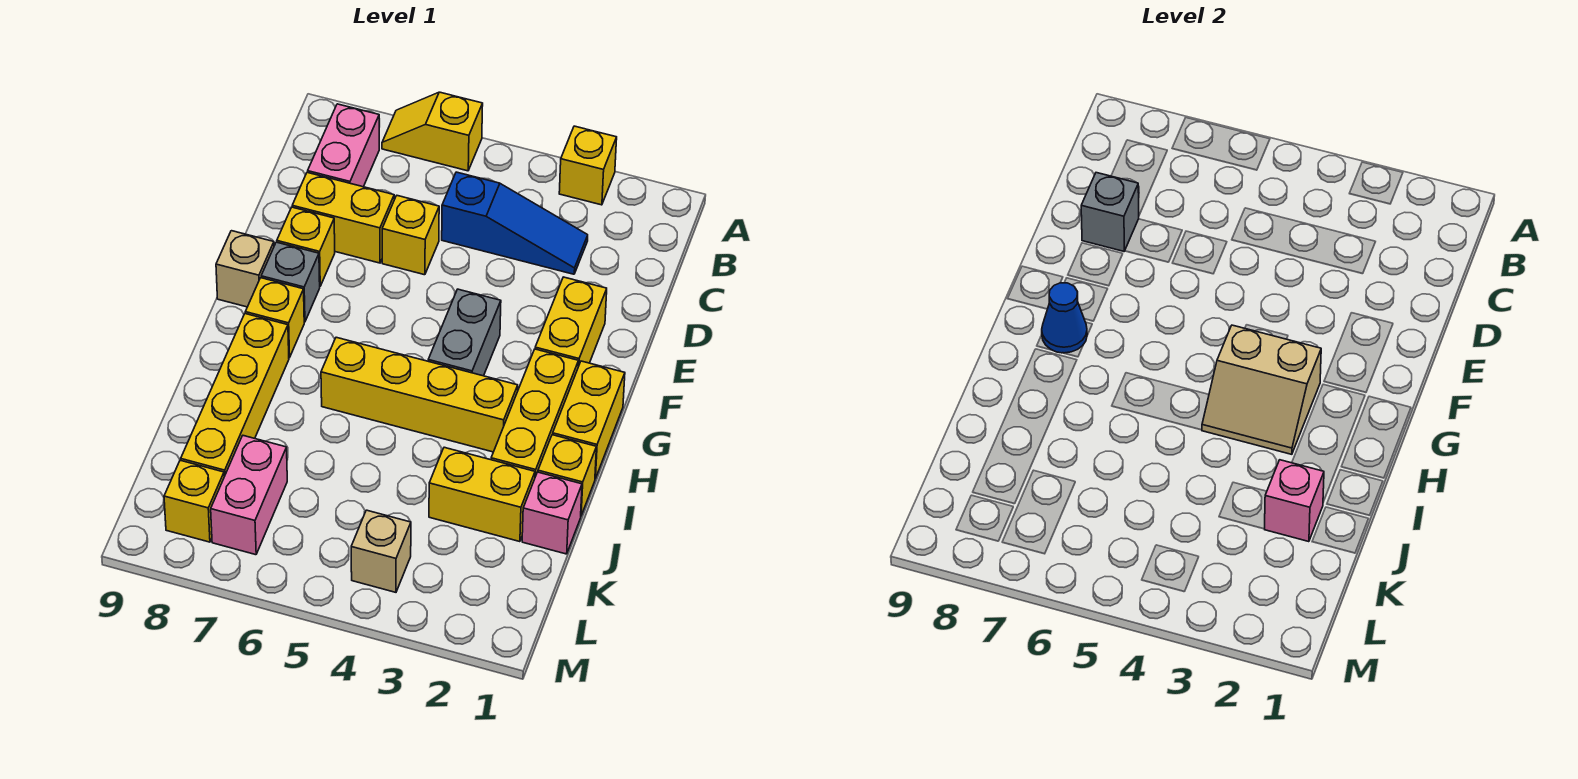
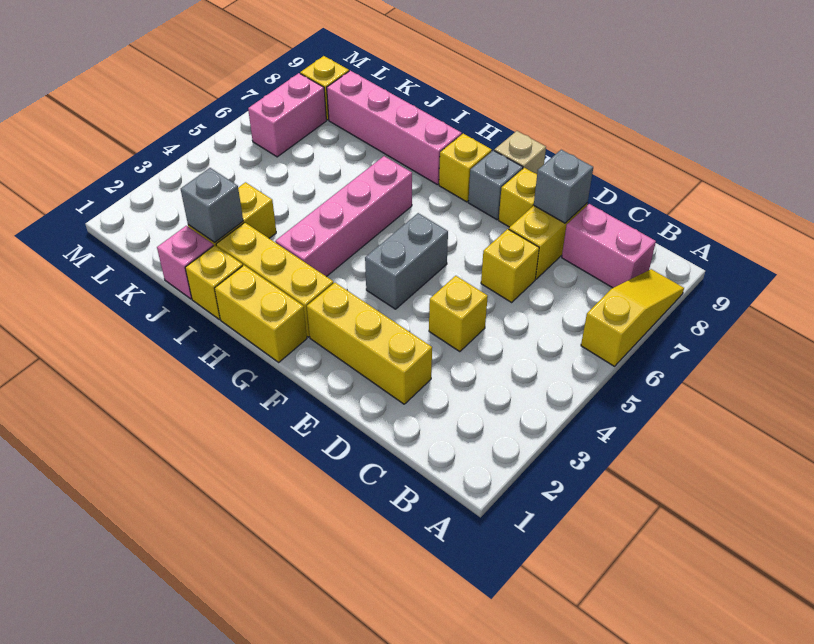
yellow 1x1 brick [559,126,617,205] -> yellow 1x1 brick moved to [429,276,488,352]
yellow 1x2 slope [382,92,483,171] -> yellow 1x3 slope [581,269,684,366]
blue 1x3 slope [442,172,588,274] -> none
yellow 1x2 brick [535,277,607,366] -> yellow 1x3 brick [307,283,432,404]
grey 1x2 brick [428,289,501,376] -> grey 1x2 brick turned to [365,213,448,309]
tan 2x2 slope [1202,325,1321,454] -> none
blue 1x1 cone [1042,283,1087,353] -> none
yellow 1x4 brick [321,337,518,452] -> pink 1x4 brick [275,156,412,277]
yellow 1x4 brick [181,314,289,476] -> pink 1x4 brick [327,71,462,185]
pink 1x1 brick [1265,460,1324,542] -> grey 1x1 brick [181,168,243,242]
pink 1x2 brick [211,436,287,555] -> pink 1x2 brick turned to [248,73,326,157]
tan 1x1 brick [351,510,411,592] -> none

